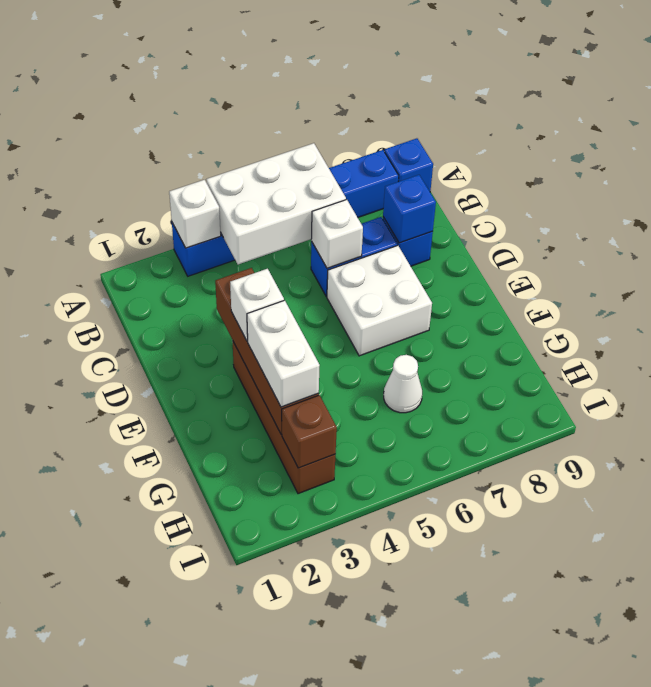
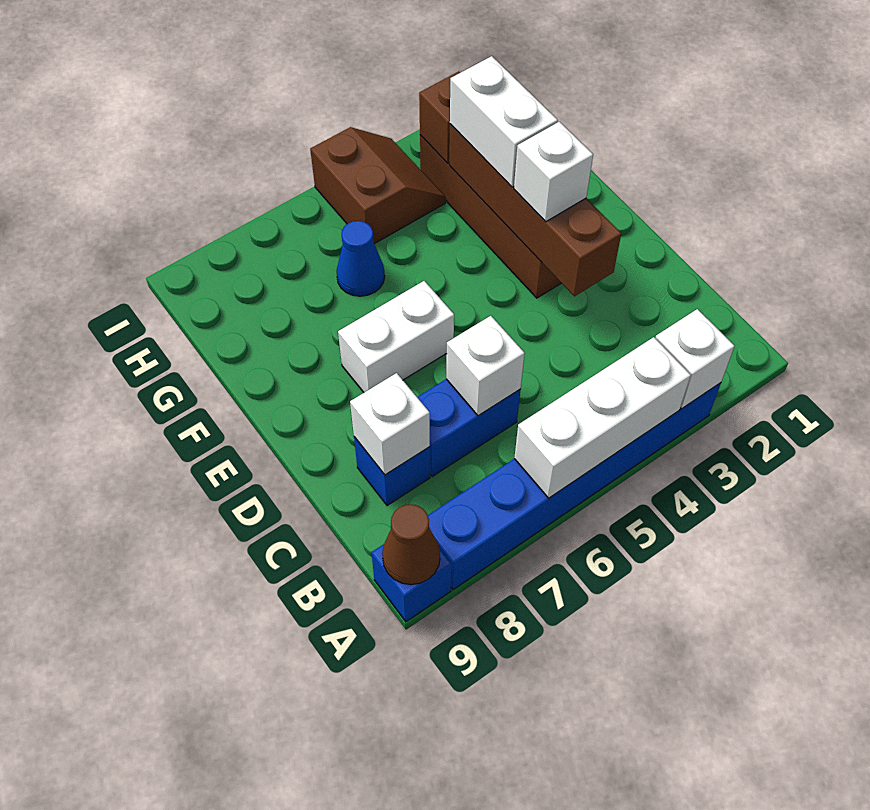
white 2x3 brick [207,143,346,264] -> white 1x3 brick [514,337,691,498]
none -> brown 1x1 cone [382,504,440,585]
blue 1x1 brick [383,175,436,243] -> white 1x1 brick [350,373,430,475]
white 2x2 brick [327,245,432,356] -> white 1x2 brick [338,281,454,392]
white 1x1 cone [384,355,422,413] -> blue 1x1 cone [337,221,385,296]
none -> brown 2x2 slope [310,127,445,244]

